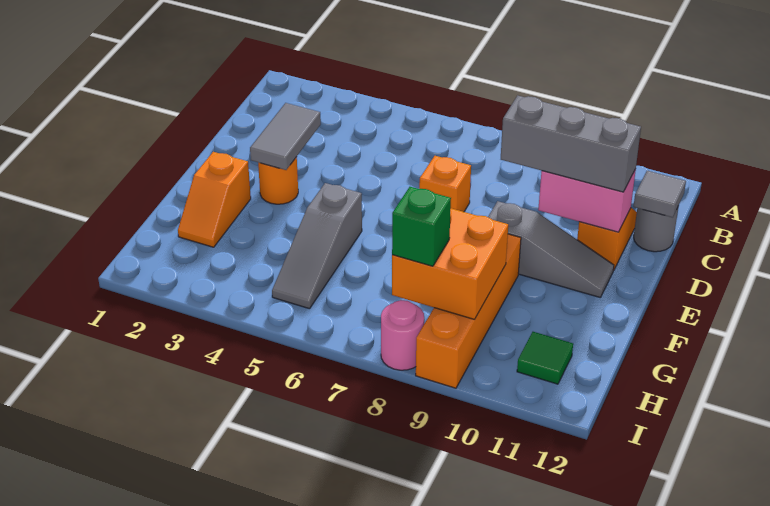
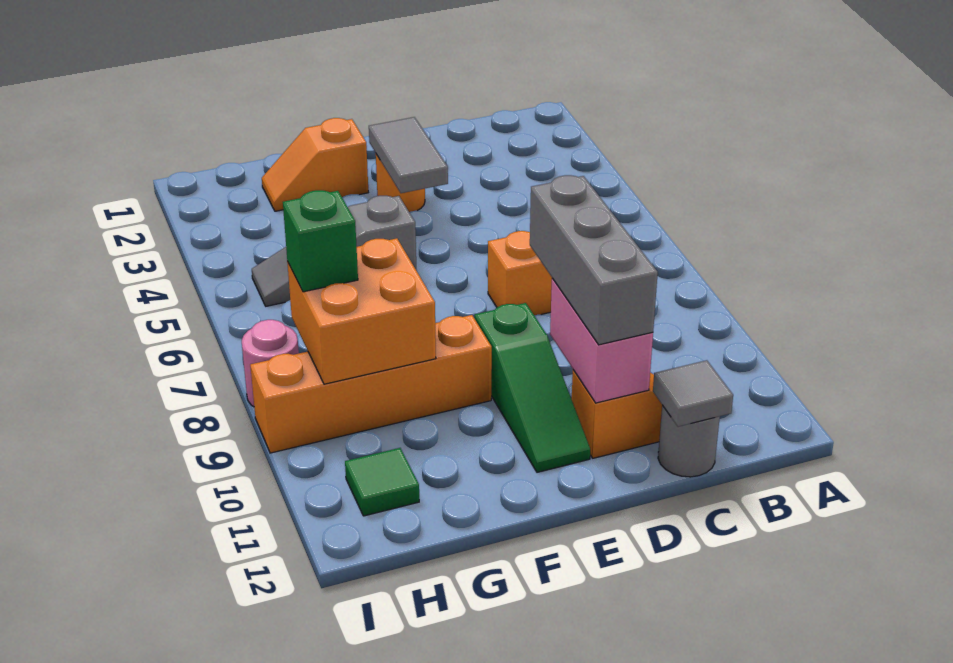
grey 1x2 tile [250,103,321,170] -> grey 1x2 tile turned to [369,117,448,193]
grey 1x3 slope [488,201,614,297] -> green 1x3 slope [475,303,590,472]

